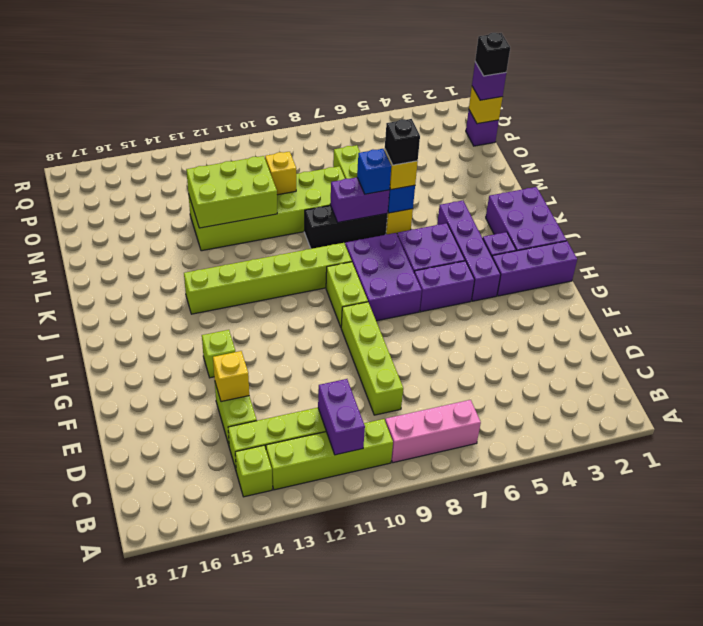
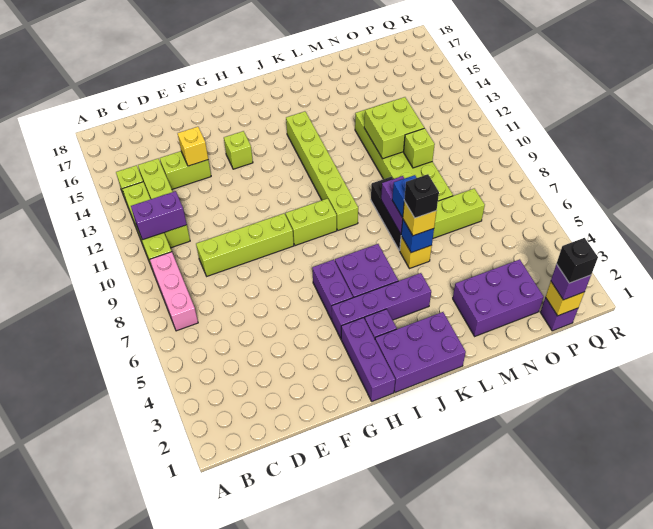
purple 2x3 brick [345,233,422,321] -> purple 2x3 brick moved to [453,259,544,336]
lime 2x3 brick [186,156,277,228] -> lime 2x2 brick [364,97,424,159]
yellow 1x1 brick [265,152,296,195] -> lime 1x1 brick [404,128,435,168]

